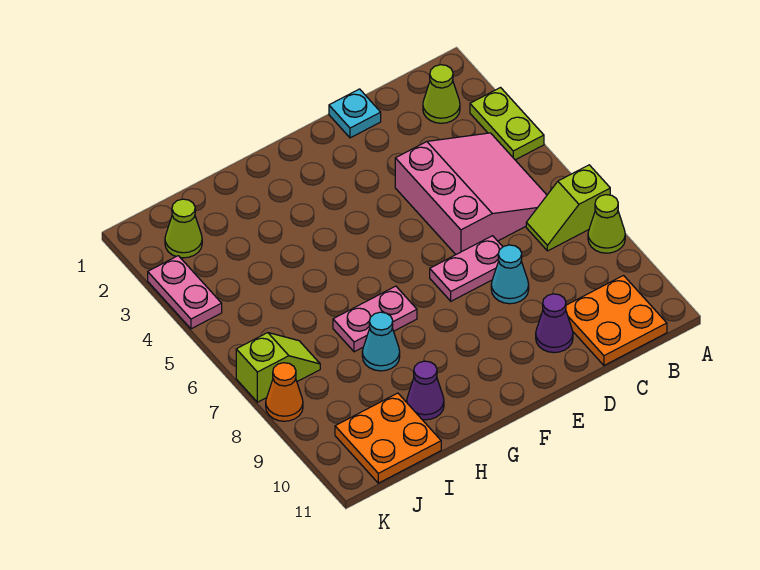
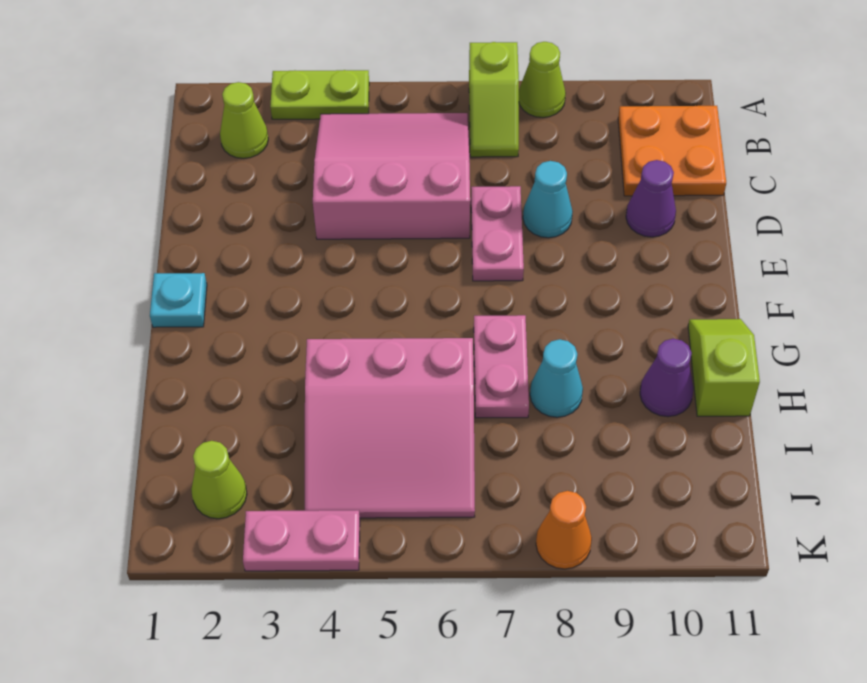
cyan 1x1 plate [329,89,381,138] -> cyan 1x1 plate moved to [150,273,207,327]
none -> pink 3x3 slope [305,338,475,518]
orange 2x2 plate [335,393,441,483] -> none
lime 1x2 slope [236,333,320,402] -> lime 1x2 slope moved to [688,319,760,416]

